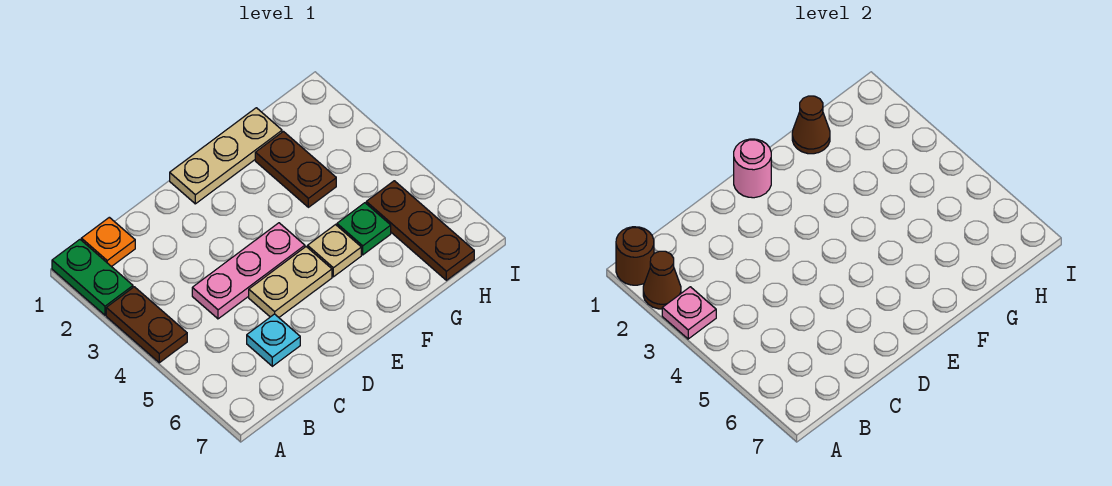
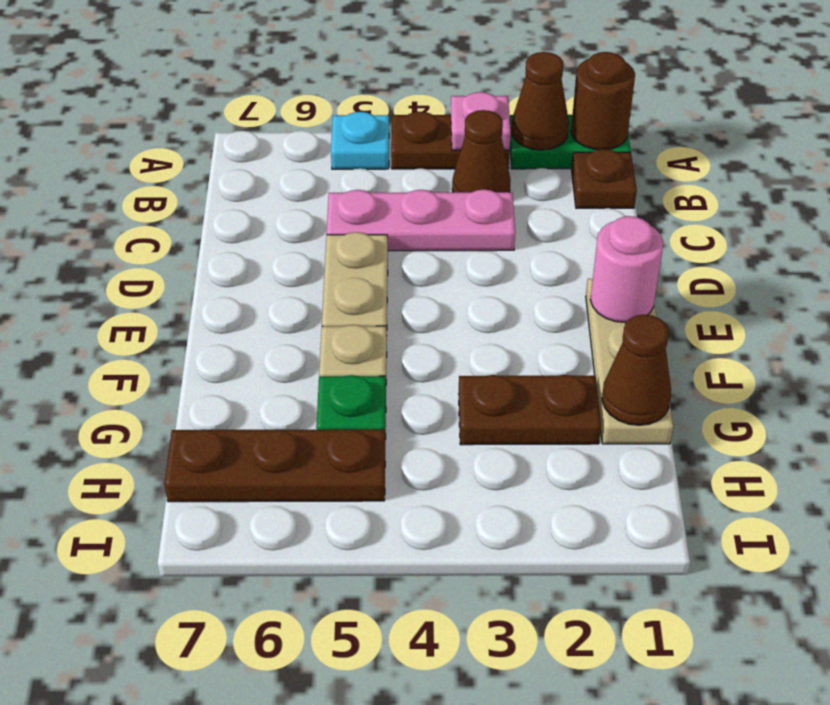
orange 1x1 plate [81,217,135,267] -> brown 1x1 plate [572,149,637,208]
none -> brown 1x1 cone [452,110,511,192]
pink 1x3 plate [192,223,305,319] -> pink 1x3 plate turned to [327,189,515,251]
cyan 1x1 plate [247,314,300,366] -> cyan 1x1 plate moved to [331,112,389,169]

